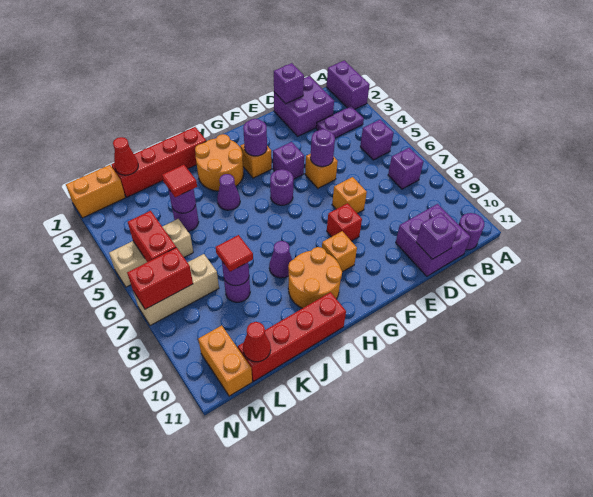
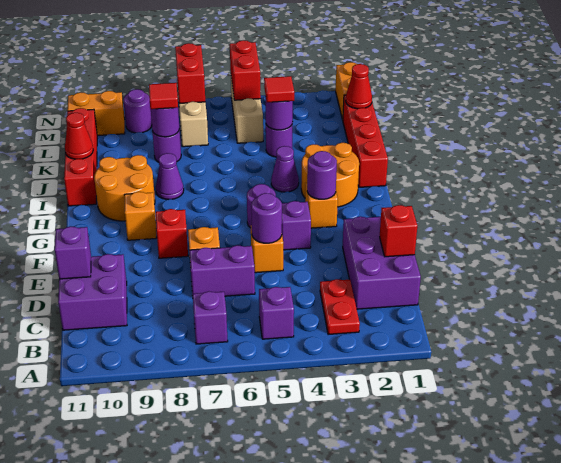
purple 1x2 brick [327,60,370,109] -> purple 1x2 brick moved to [189,245,255,296]
purple 1x2 plate [316,106,364,138] -> red 1x2 plate [320,279,360,335]
purple 1x1 round brick [459,213,484,250] -> purple 1x1 round brick moved to [123,89,152,133]
purple 2x2 brick [274,76,334,136] -> purple 2x3 brick [343,217,421,309]
purple 1x1 brick [274,63,304,104] -> red 1x1 brick [380,205,417,257]
red 1x1 cone [243,322,271,362] -> red 1x1 cone moved to [65,113,93,159]
red 1x2 brick [128,211,176,262] -> red 1x2 brick turned to [230,40,261,100]

